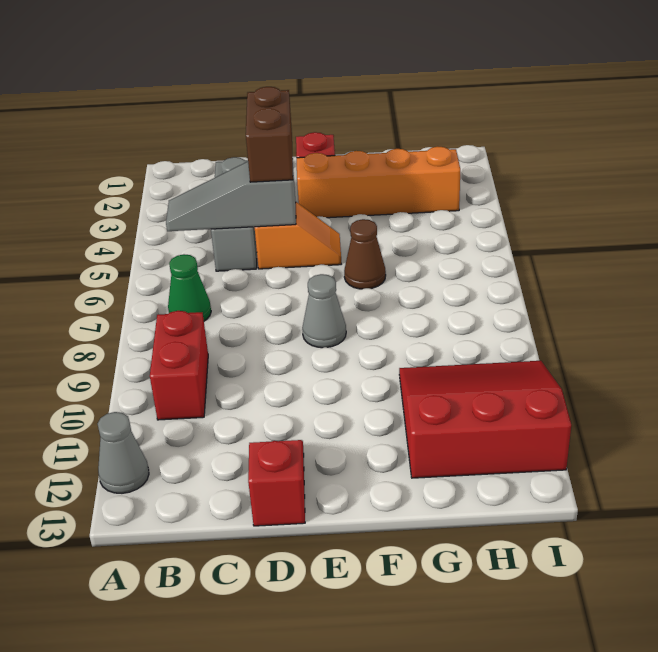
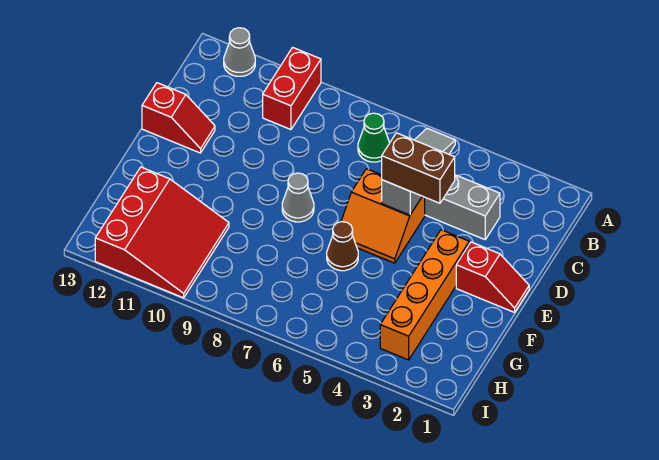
red 1x2 brick [150,311,208,420] -> red 1x2 brick turned to [263,47,321,130]
orange 1x2 slope [255,202,341,269] -> orange 2x2 slope [341,169,425,263]

